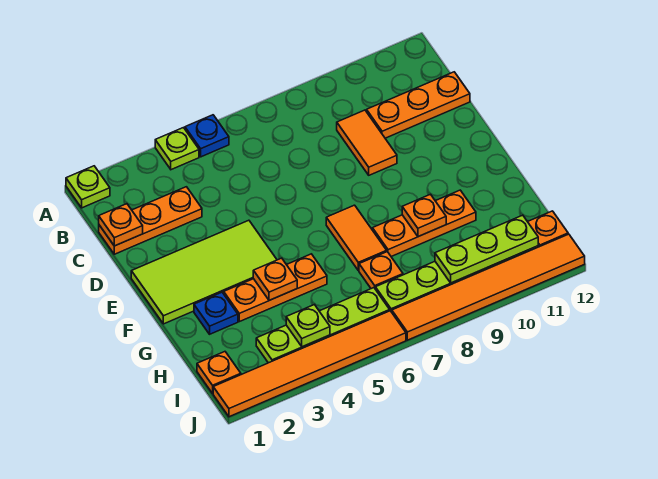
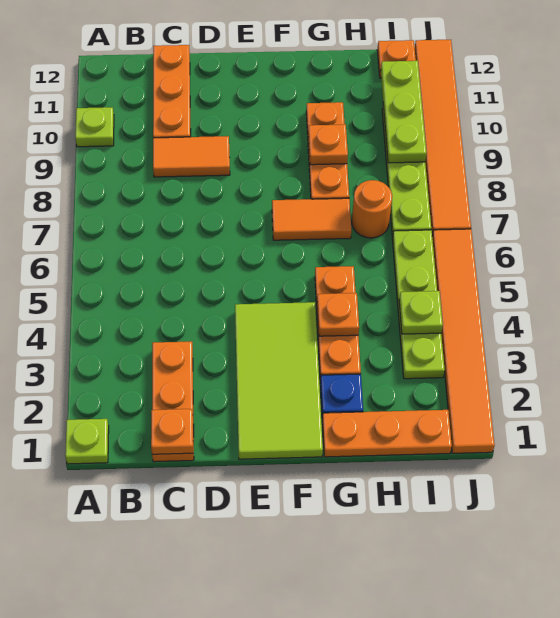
lime 1x1 plate [155,128,199,170] -> lime 1x1 plate moved to [75,107,114,147]
blue 1x1 plate [185,115,229,157] -> none
orange 1x1 plate [359,252,403,289] -> orange 1x1 round brick [352,180,392,238]
orange 1x1 plate [197,352,241,393] -> orange 1x3 plate [322,410,452,457]

